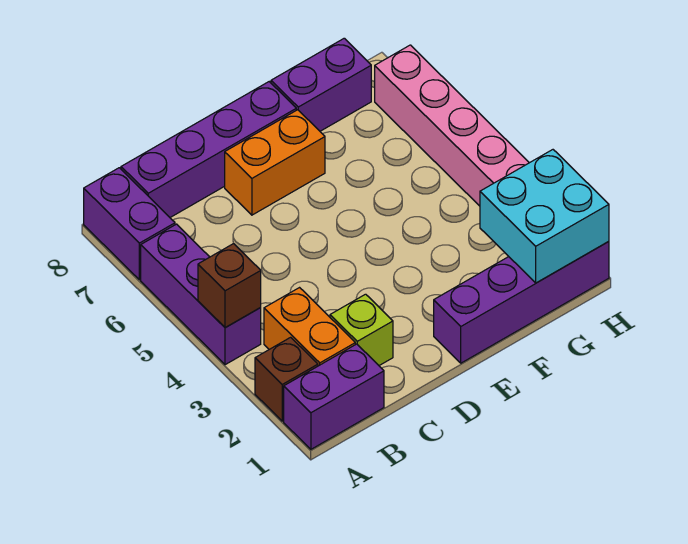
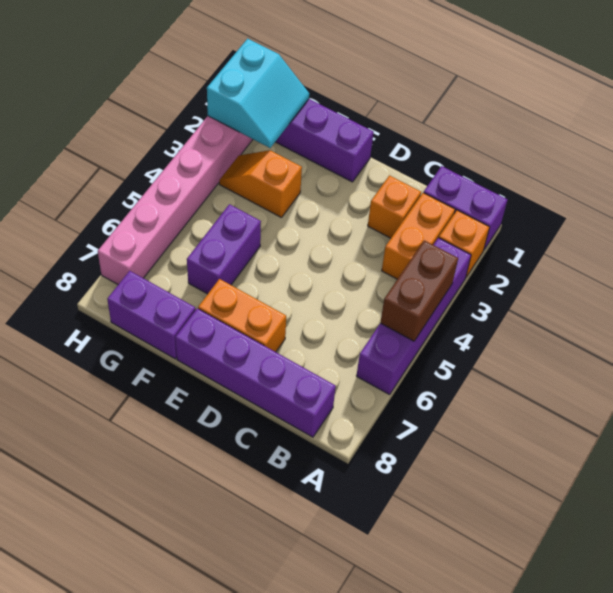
brown 1x1 brick [255,337,318,421] -> orange 1x1 brick [439,210,489,277]
purple 1x3 brick [141,224,261,365] -> purple 1x4 brick [357,238,471,395]
brown 1x1 brick [198,244,261,327] -> brown 1x2 brick [380,240,458,341]
purple 1x2 brick [84,168,175,280] -> purple 1x2 brick moved to [187,204,261,294]
lime 1x1 brick [330,294,393,365] -> orange 1x1 brick [368,175,421,238]
none -> orange 1x2 slope [219,150,302,218]
cyan 2x2 brick [480,150,609,283] -> cyan 2x2 slope [207,39,309,148]

